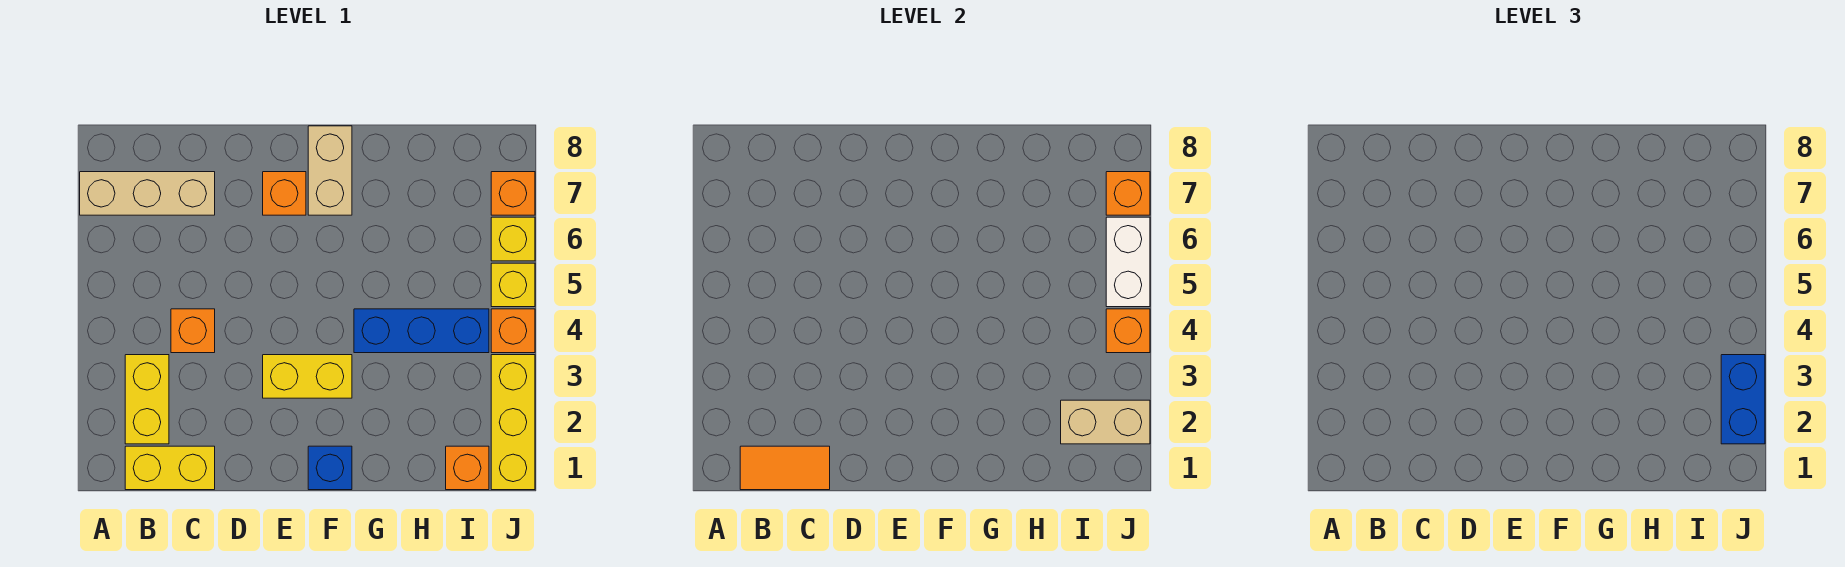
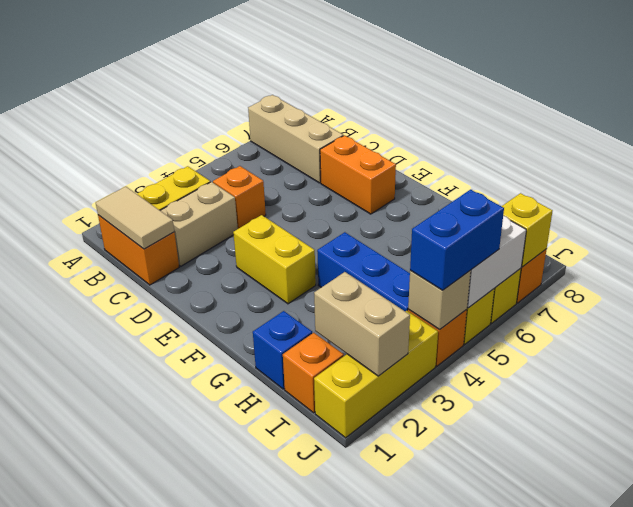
yellow 1x2 brick [125,446,215,490] -> orange 1x2 brick [98,215,179,285]
orange 1x2 tile [740,446,830,490] -> tan 1x2 tile [96,187,174,249]
orange 1x1 brick [263,172,306,215] -> orange 1x2 brick [320,135,396,214]
blue 1x1 brick [308,446,352,490] -> blue 1x1 brick moved to [253,311,312,389]
tan 1x2 brick [308,126,352,215] -> tan 1x2 brick moved to [160,182,238,266]
blue 1x2 brick [1721,355,1765,444] -> blue 1x2 brick moved to [410,190,504,290]
orange 1x1 brick [1106,309,1150,353] -> tan 1x1 brick [408,270,471,329]
orange 1x1 brick [1106,172,1150,215] -> yellow 1x1 brick [502,193,552,267]

